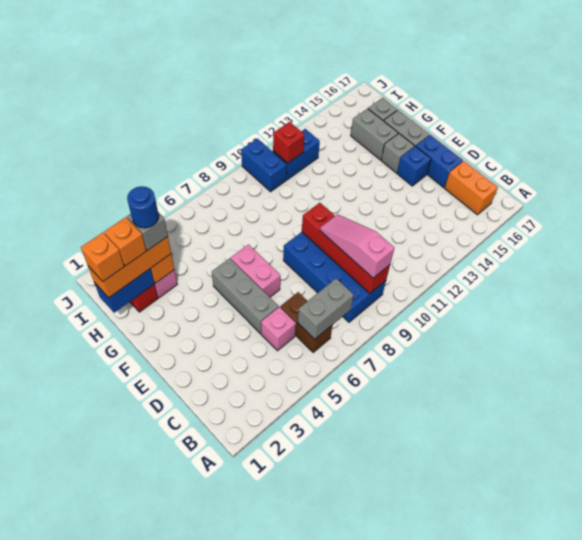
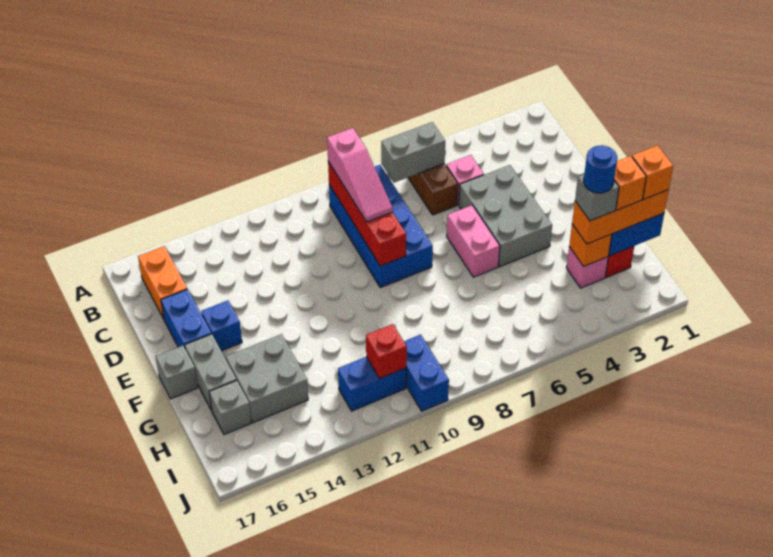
grey 1x3 brick [212,258,279,334] -> grey 2x3 brick [459,165,552,267]
grey 1x1 brick [381,134,414,173] -> grey 1x1 brick moved to [156,346,198,399]
grey 1x2 brick [351,109,398,160] -> grey 2x2 brick [226,334,308,423]

